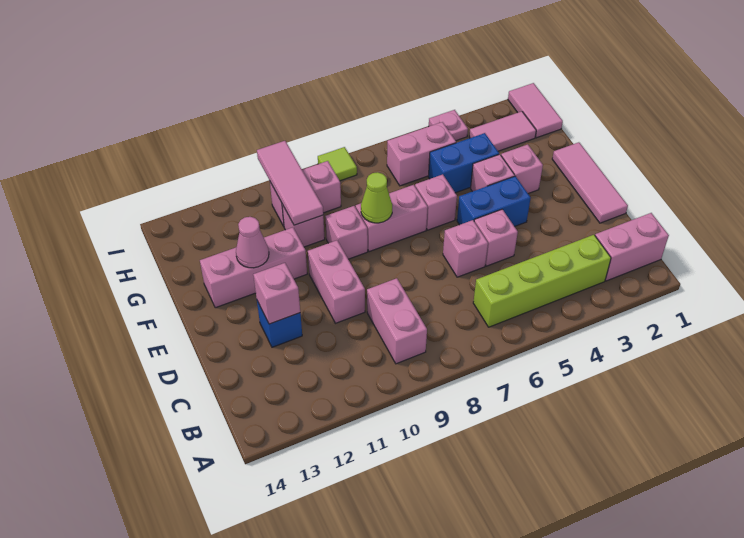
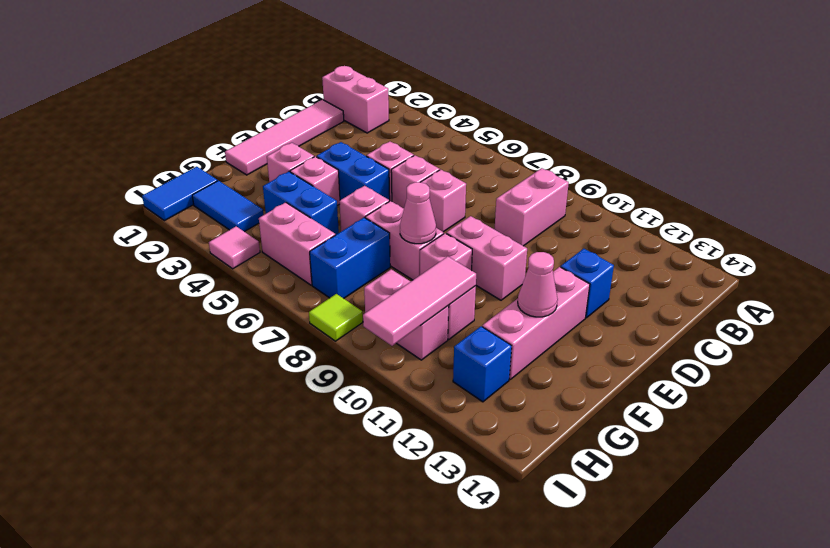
lime 1x4 brick [473,235,611,327] -> none
pink 1x3 tile [552,142,628,223] -> pink 1x4 tile [225,100,344,175]
pink 1x2 brick [308,240,365,323] -> pink 1x2 brick turned to [446,216,527,300]
pink 1x1 brick [253,263,300,324] -> pink 1x1 brick moved to [421,170,466,232]
lime 1x1 cone [361,172,392,223] -> pink 1x1 cone [400,182,436,244]
pink 1x3 brick [200,227,307,308] -> pink 1x3 brick turned to [482,267,590,379]
none -> blue 1x2 brick [310,218,390,298]
pink 1x2 tile [508,83,563,138] -> blue 1x2 tile [142,167,218,221]
pink 1x2 tile [469,111,536,151] -> blue 1x2 tile [192,181,263,232]
none -> blue 1x1 brick [453,326,512,402]
pink 1x1 plate [429,110,468,141] -> pink 1x1 tile [209,226,260,269]

